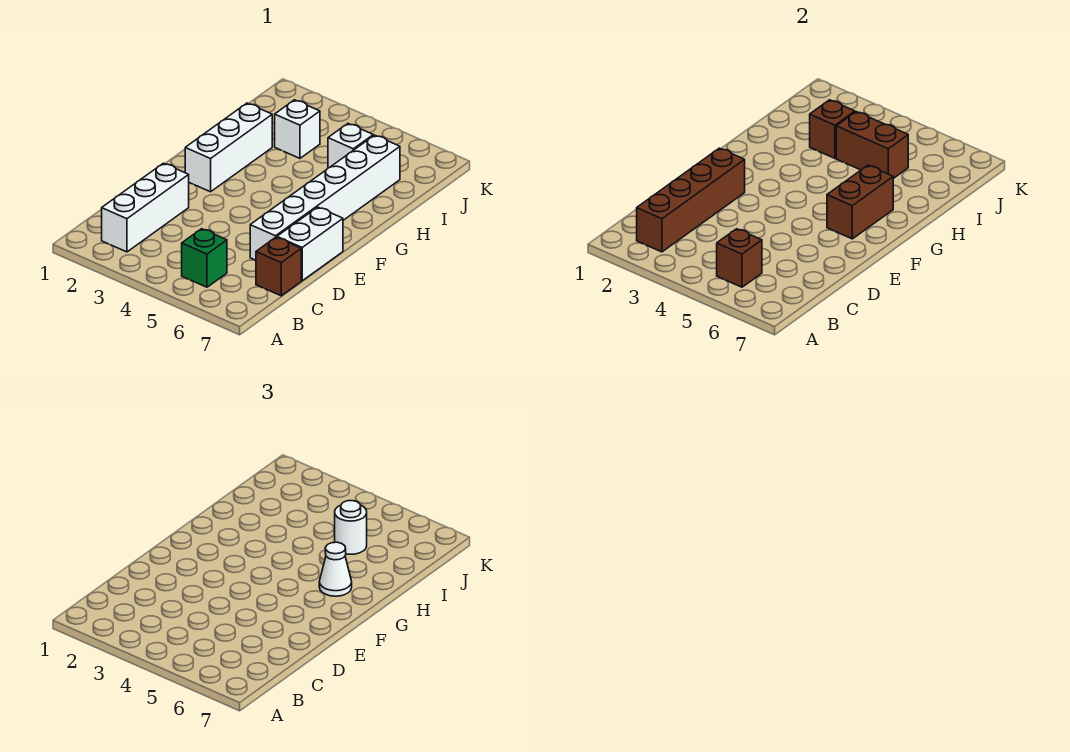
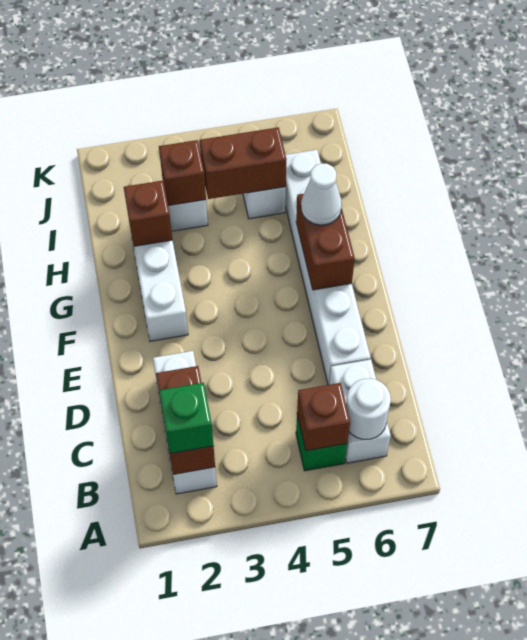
brown 1x4 brick [637,148,745,252] -> brown 1x2 brick [156,366,215,475]
none -> green 1x1 brick [159,383,214,454]
brown 1x1 brick [256,237,301,296] -> brown 1x1 brick moved to [124,181,172,246]
white 1x2 brick [277,207,343,281] -> white 1x2 brick moved to [329,359,391,463]
white 1x1 round brick [335,501,367,554] -> white 1x1 round brick moved to [346,378,391,439]

